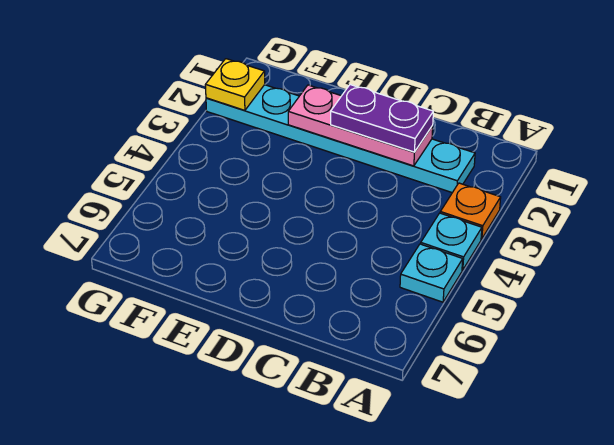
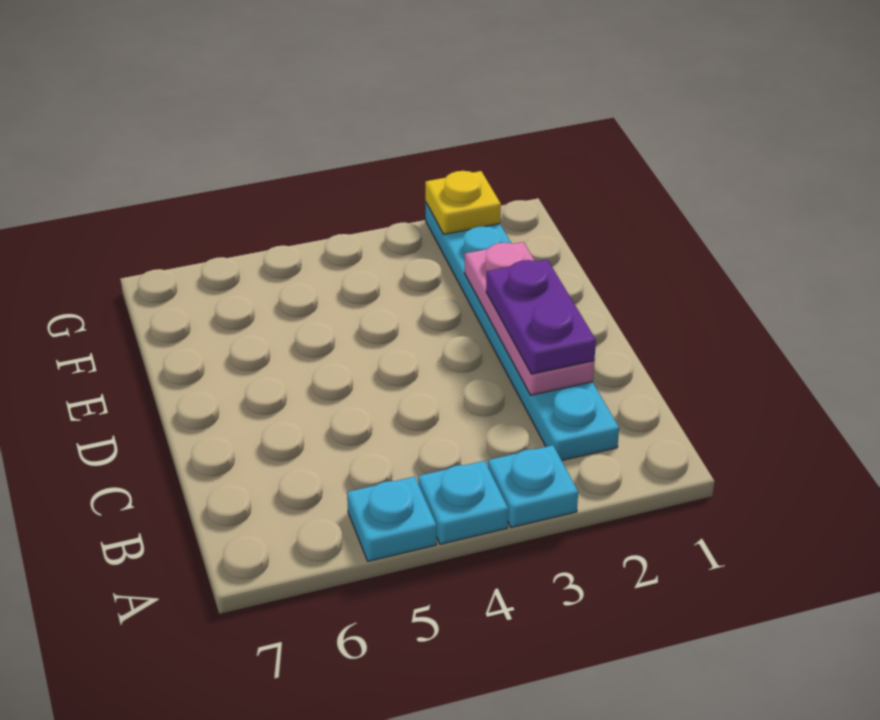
orange 1x1 plate [440,183,501,239] -> cyan 1x1 plate [488,445,578,528]

